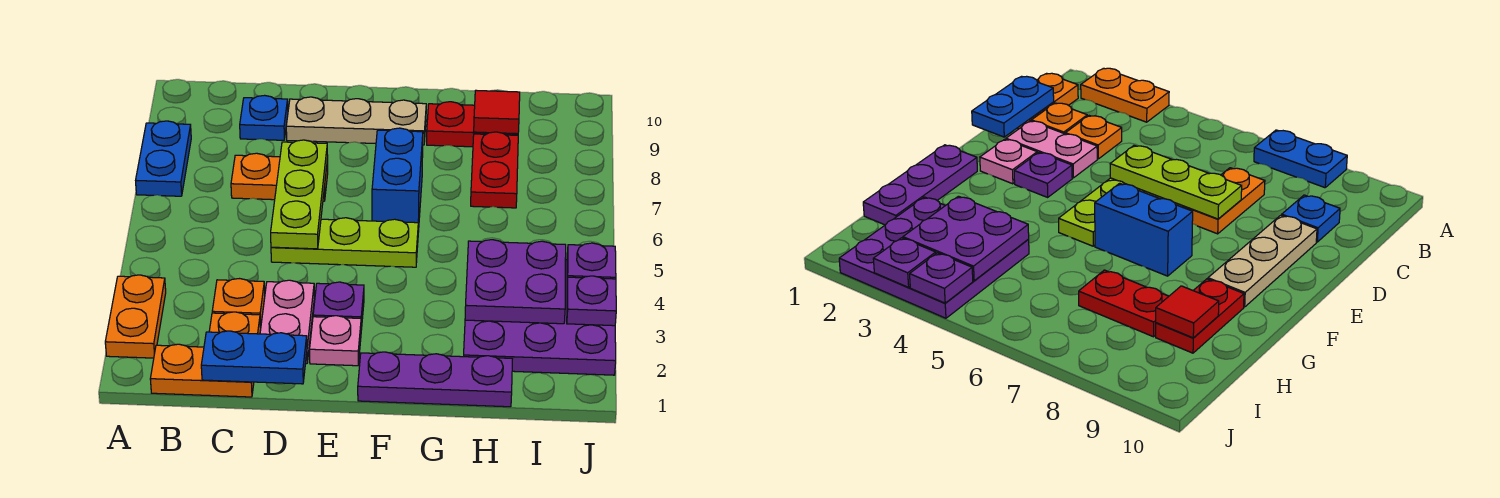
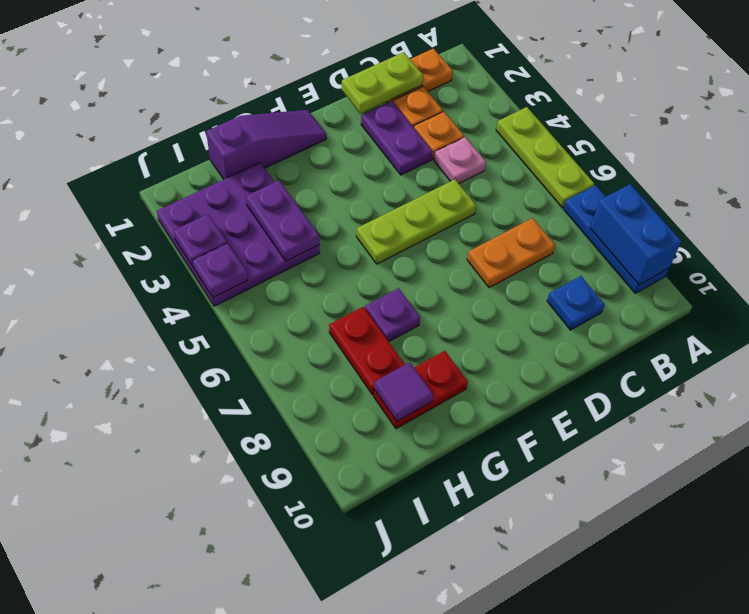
orange 1x2 plate [105,275,166,358] -> none
blue 1x2 plate [136,121,191,196] -> blue 1x3 plate [564,185,669,293]
blue 1x2 plate [201,331,307,384] -> lime 1x2 plate [342,52,423,113]
pink 1x2 plate [260,280,314,364] -> purple 1x2 plate [361,101,432,175]
lime 1x3 plate [271,140,328,249] -> lime 1x3 plate moved to [496,107,594,208]
tan 1x3 plate [286,97,426,145] -> none
pink 1x1 plate [310,316,361,366] -> pink 1x1 plate moved to [434,137,486,183]
purple 1x1 plate [313,282,364,330] -> purple 1x1 plate moved to [365,288,420,341]
purple 1x3 plate [358,352,512,407] -> purple 1x3 slope [206,110,326,179]
blue 1x2 brick [372,128,423,232] -> blue 1x2 brick moved to [590,184,681,285]
purple 2x2 plate [465,240,566,324] -> purple 1x2 plate [246,180,319,261]
red 1x1 tile [474,90,520,134] -> purple 1x1 tile [374,362,433,421]

